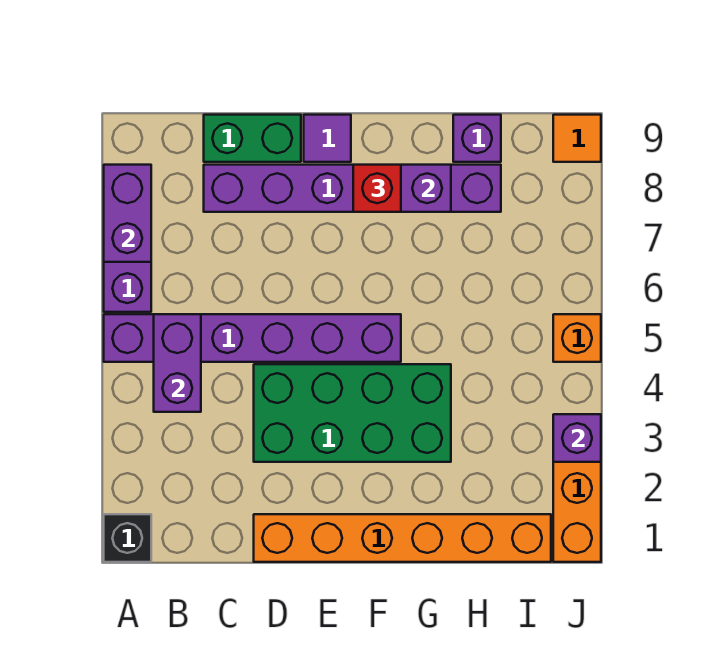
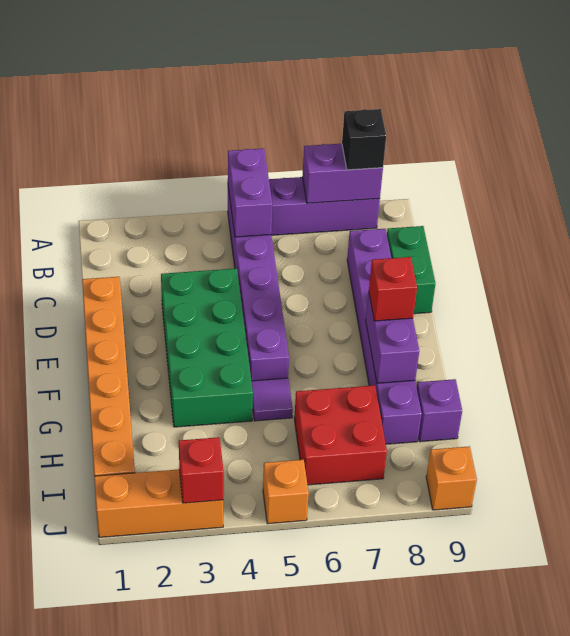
black 1x1 brick [104,514,151,562] -> black 1x1 brick moved to [342,109,386,170]
purple 1x2 brick [154,314,201,412] -> purple 1x2 brick turned to [228,149,272,237]
purple 1x1 tile [304,115,351,162] -> purple 1x1 tile moved to [251,378,293,421]
none -> red 2x2 brick [294,385,387,485]
purple 1x1 brick [553,414,601,462] -> red 1x1 brick [179,437,224,503]
orange 1x1 tile [553,115,601,162] -> orange 1x1 brick [426,446,477,510]

